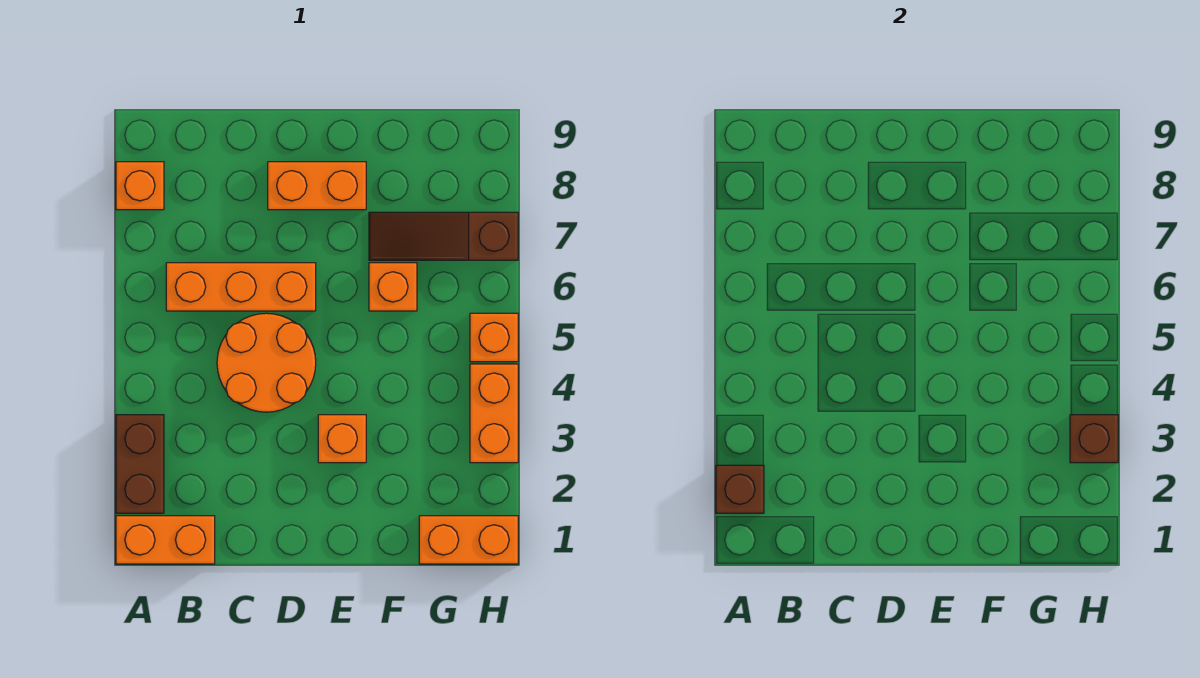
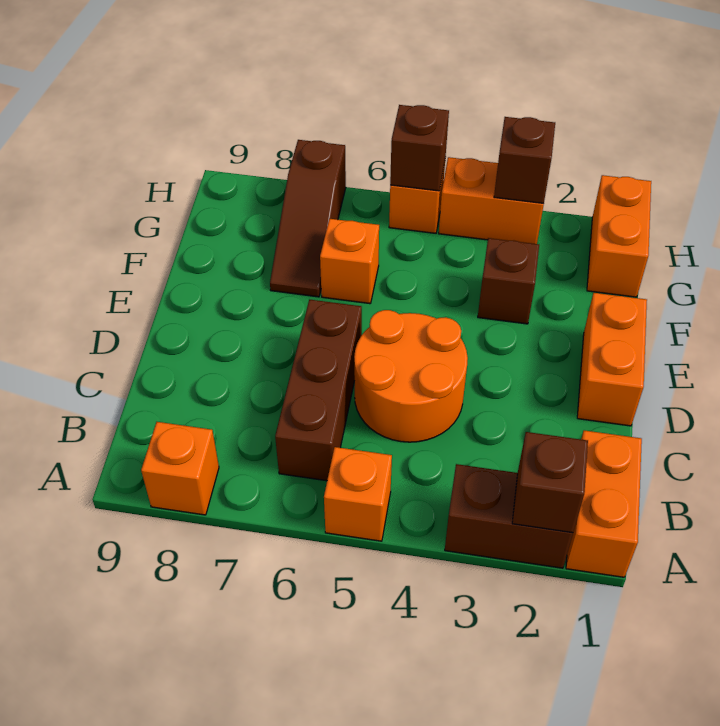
orange 1x3 brick [166,263,316,311] -> brown 1x3 brick [275,300,362,481]
orange 1x2 brick [268,162,366,210] -> orange 1x2 brick moved to [577,293,647,426]
orange 1x1 brick [318,415,366,463] -> orange 1x1 brick moved to [324,447,392,541]
none -> brown 1x1 brick [478,238,539,324]
none -> brown 1x1 brick [390,105,449,191]

